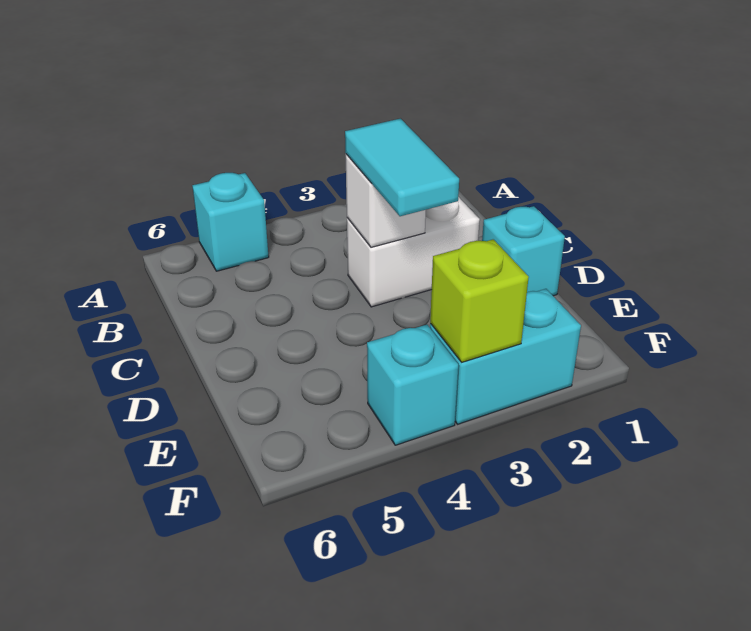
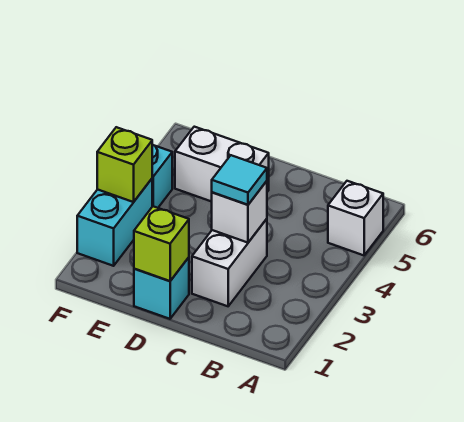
cyan 1x1 brick [192,173,269,271] -> white 1x1 brick [328,181,383,255]
cyan 1x2 tile [345,119,459,216] -> cyan 1x1 tile [212,155,267,205]
none -> lime 1x1 brick [134,206,189,281]
none -> white 1x2 brick [175,127,269,202]

